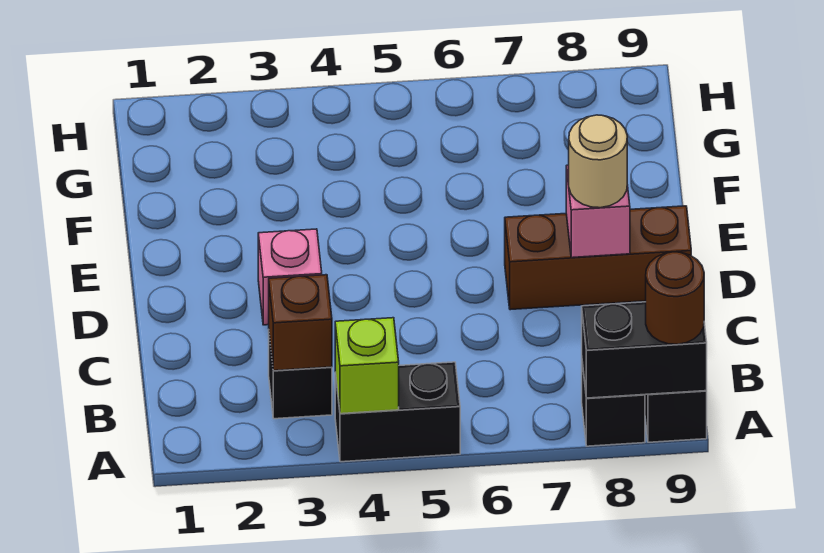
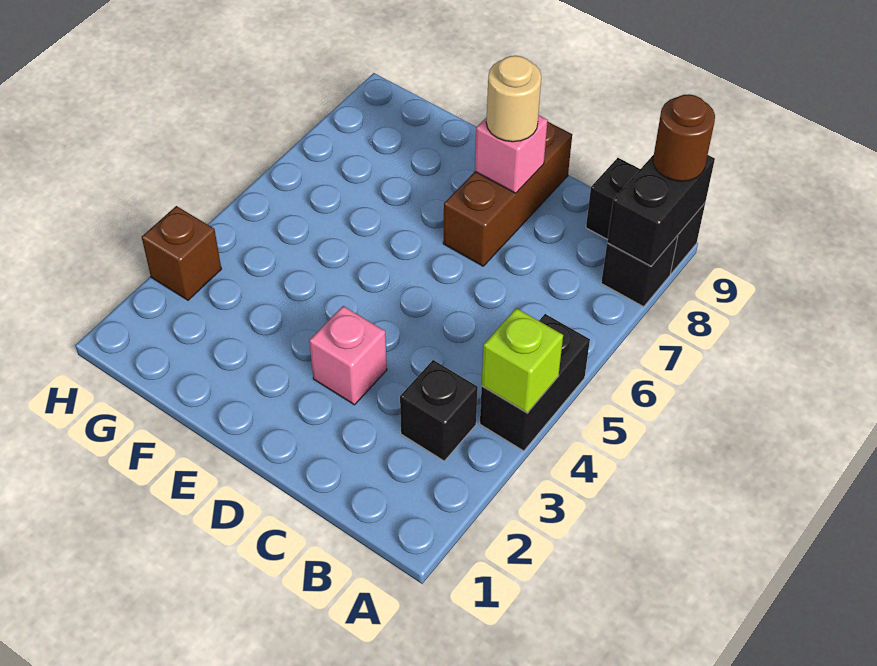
brown 1x1 brick [269,275,332,371] -> brown 1x1 brick moved to [142,206,221,300]

